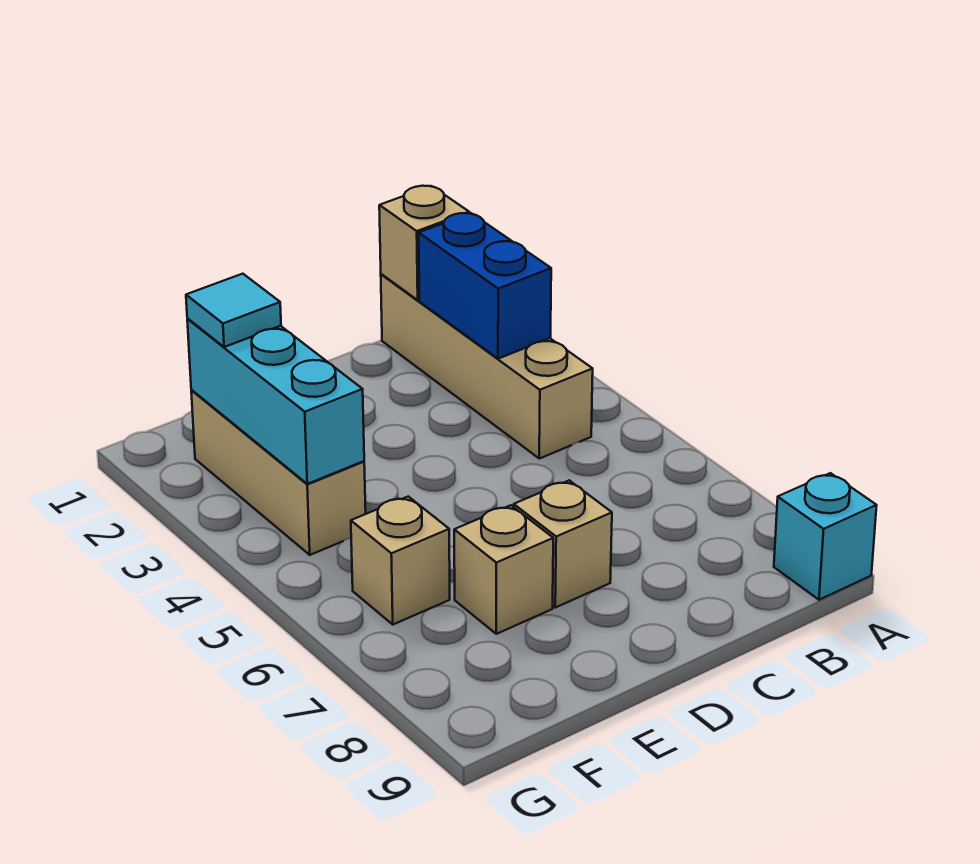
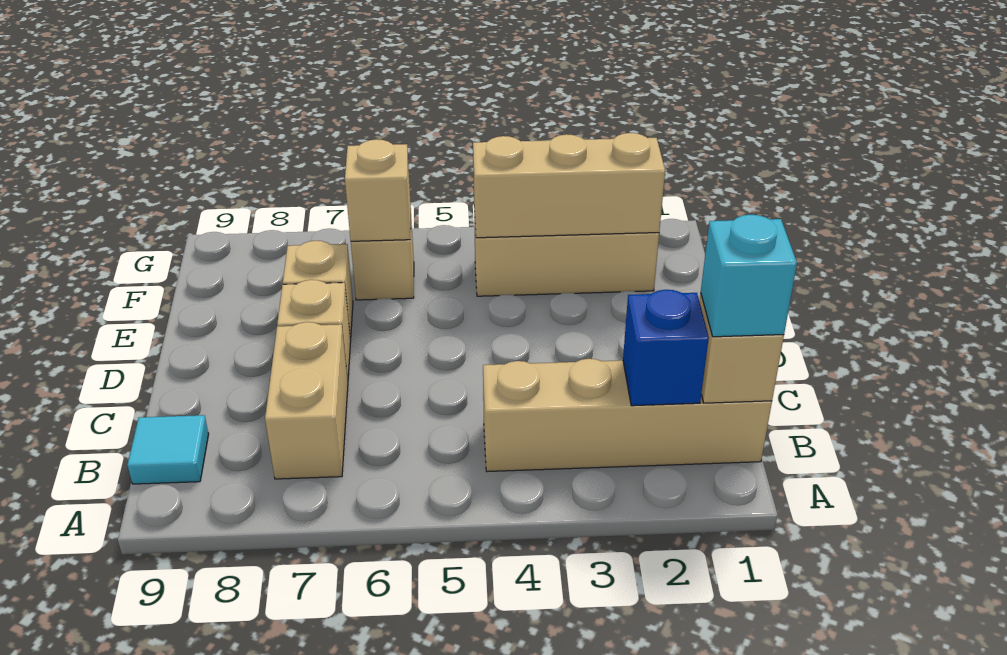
cyan 1x1 brick [774,473,877,600] -> cyan 1x1 brick moved to [701,215,797,337]
blue 1x2 brick [419,213,551,359] -> blue 1x1 brick [623,290,709,406]
none -> tan 1x2 brick [265,322,348,479]
cyan 1x3 brick [187,319,364,484] -> tan 1x3 brick [473,133,665,238]
cyan 1x1 tile [186,274,281,347] -> cyan 1x1 tile moved to [127,415,209,484]
none -> tan 1x1 brick [345,139,411,241]

